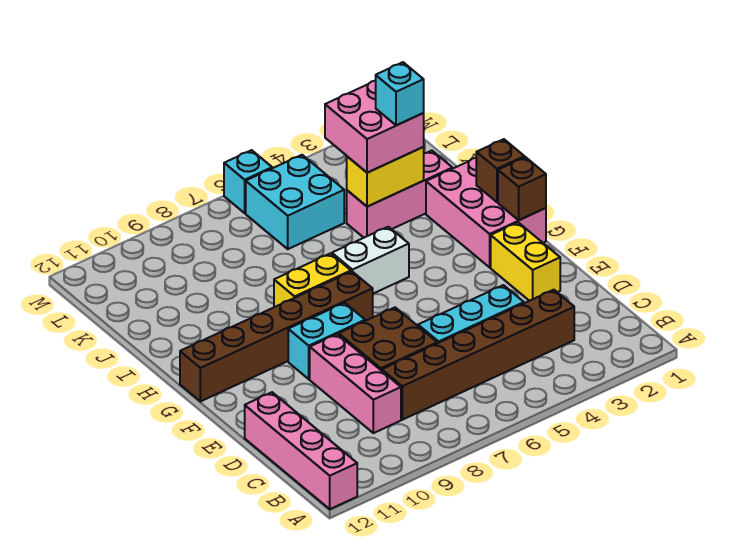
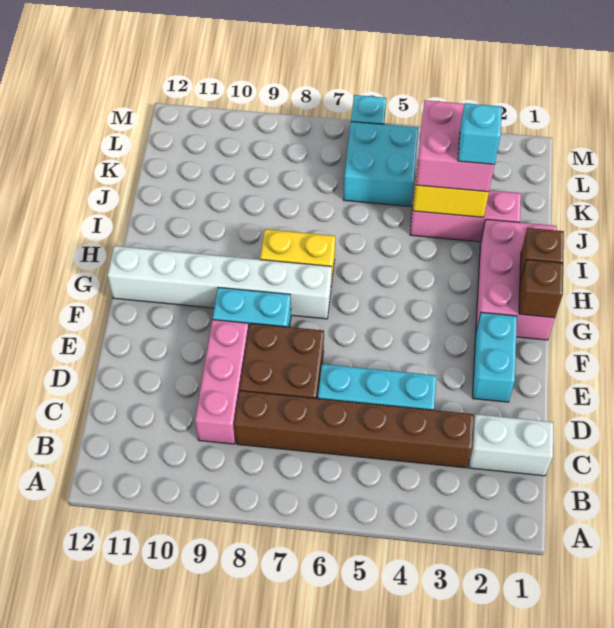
pink 1x4 brick [245,392,357,509] -> none
yellow 1x2 brick [491,223,560,301] -> cyan 1x2 brick [472,313,517,402]
brown 1x6 brick [180,272,373,401] -> white 1x6 brick [107,246,332,319]
white 1x2 brick [332,227,409,294] -> white 1x2 brick moved to [469,414,554,476]

